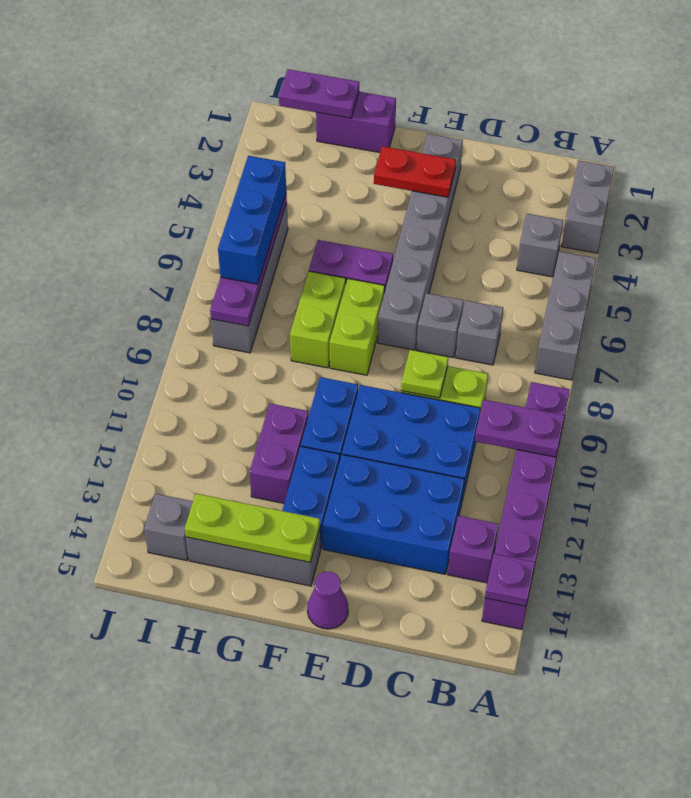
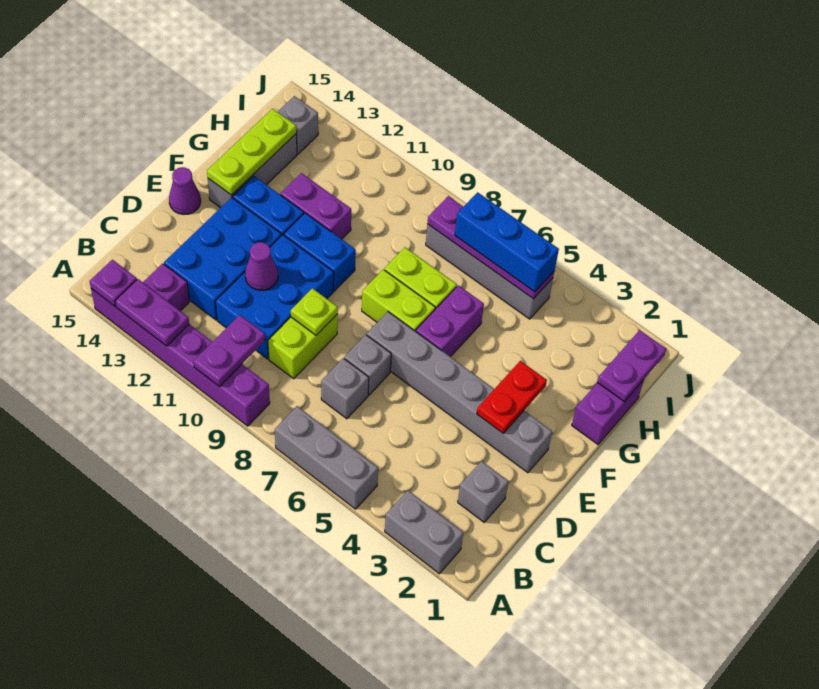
none -> purple 1x2 plate [115,279,189,346]
grey 1x1 brick [517,214,563,277] -> grey 1x1 brick moved to [458,461,509,522]
none -> purple 1x1 cone [245,242,278,290]

